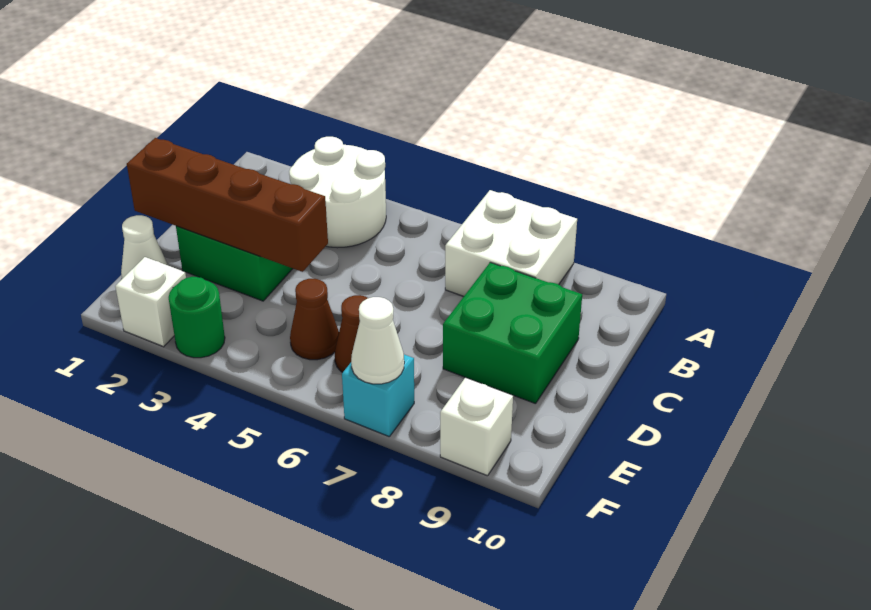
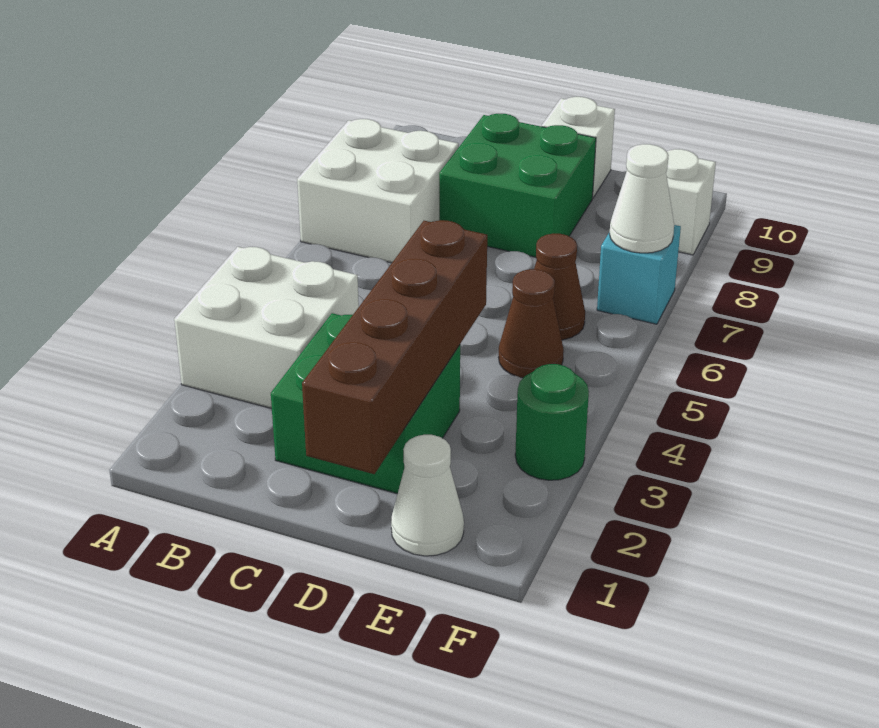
white 2x2 round brick [289,137,386,248] -> white 2x2 brick [174,247,359,409]
white 1x1 brick [115,257,186,347] -> white 1x1 brick moved to [542,97,615,198]

